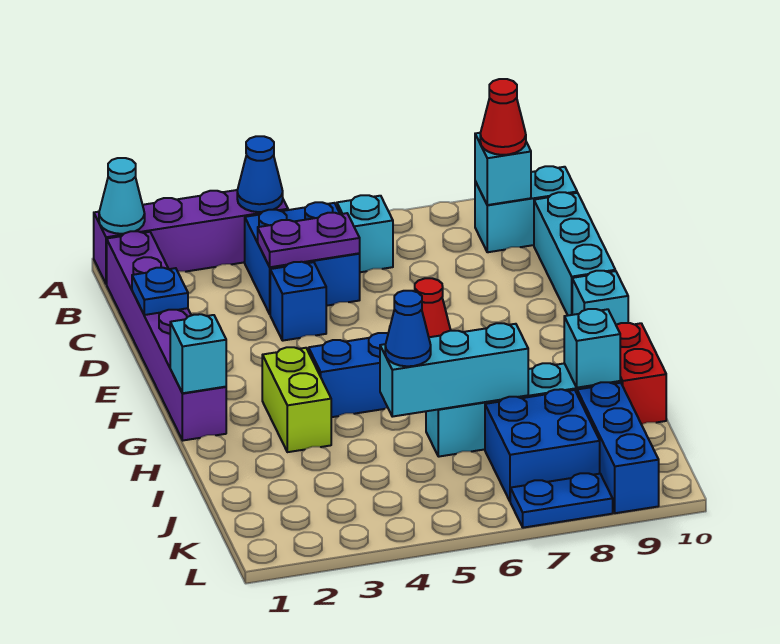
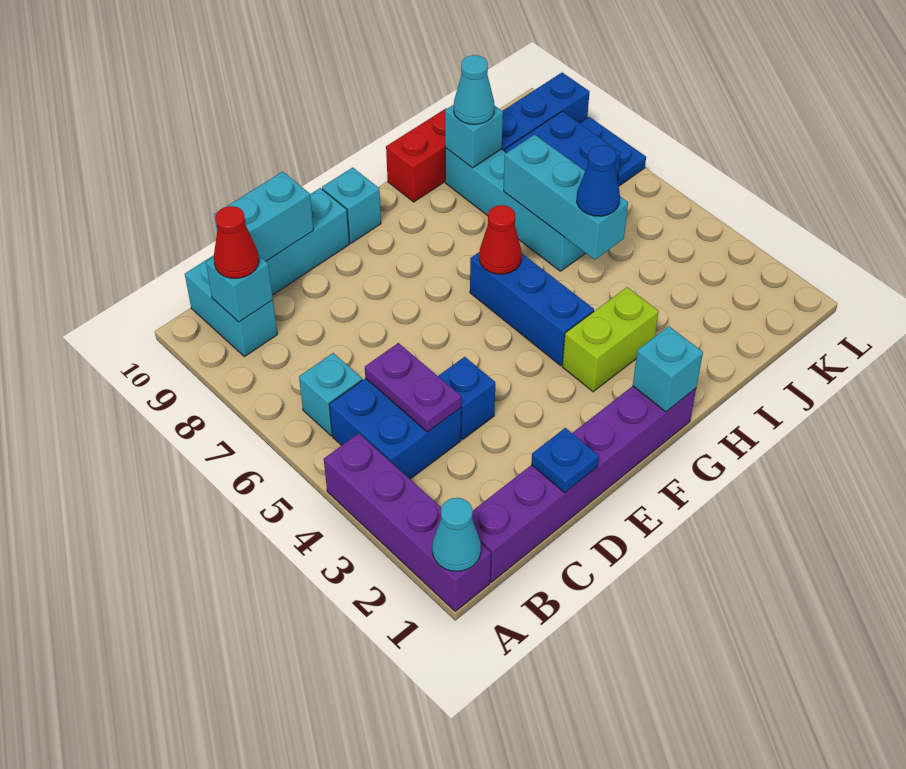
blue 1x1 cone [237,136,283,212] -> none
none -> cyan 1x2 brick [214,172,313,261]
none -> cyan 1x1 cone [454,55,494,124]

